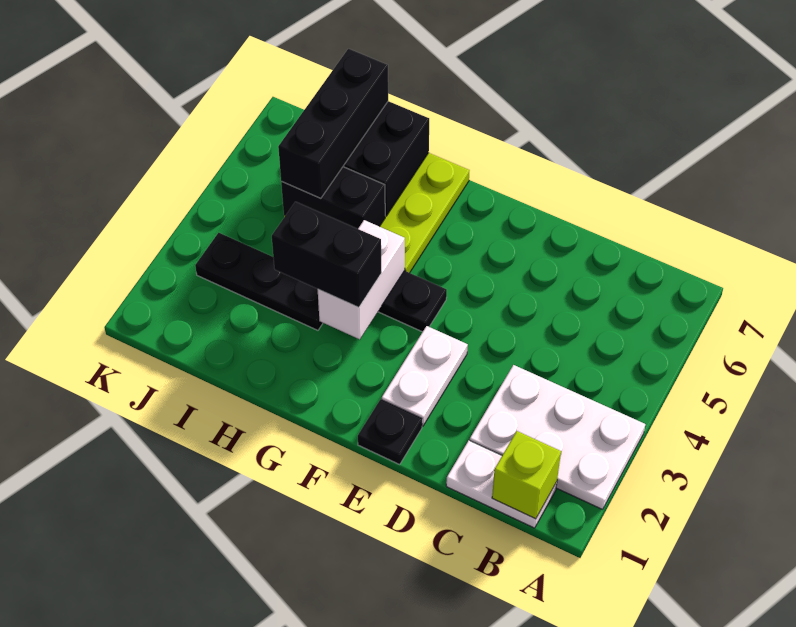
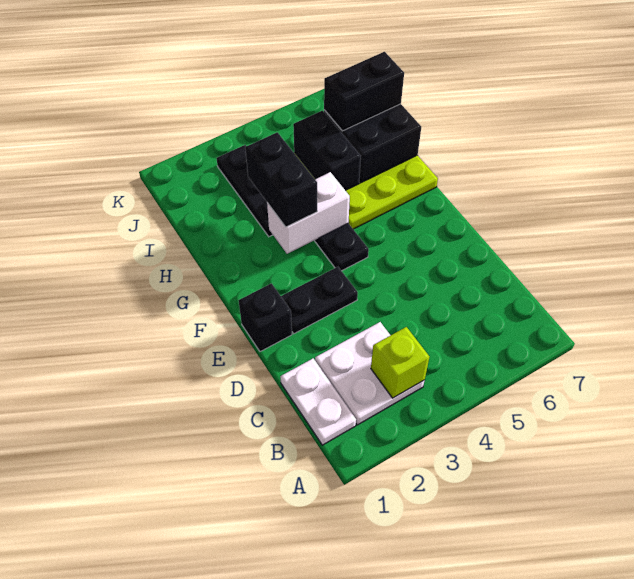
white 2x3 plate [470,365,645,509] -> white 2x2 plate [315,322,425,425]
lime 1x1 brick [492,431,561,519] -> lime 1x1 brick moved to [371,327,429,398]
black 1x1 plate [358,400,422,464] -> black 1x1 brick [239,283,292,352]
white 1x2 plate [382,326,468,426] -> black 1x2 plate [281,267,358,334]
black 1x3 brick [278,49,388,199] -> black 1x2 brick [324,52,404,131]

